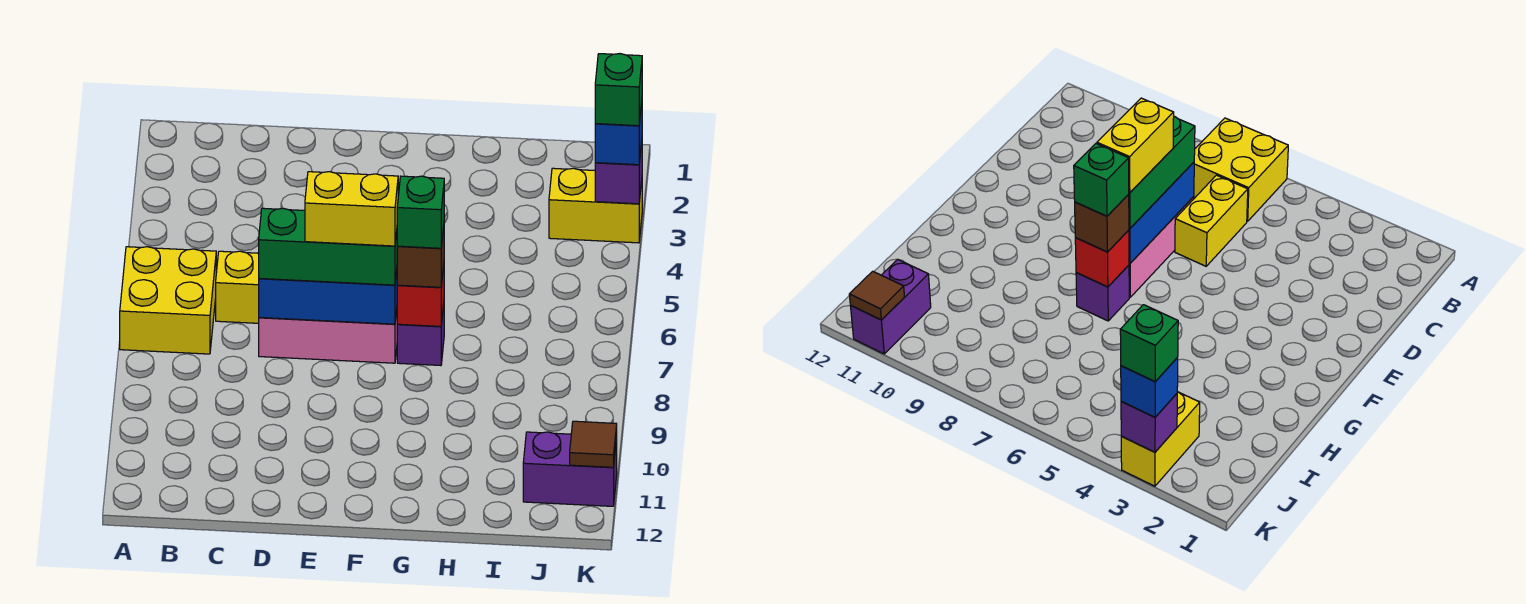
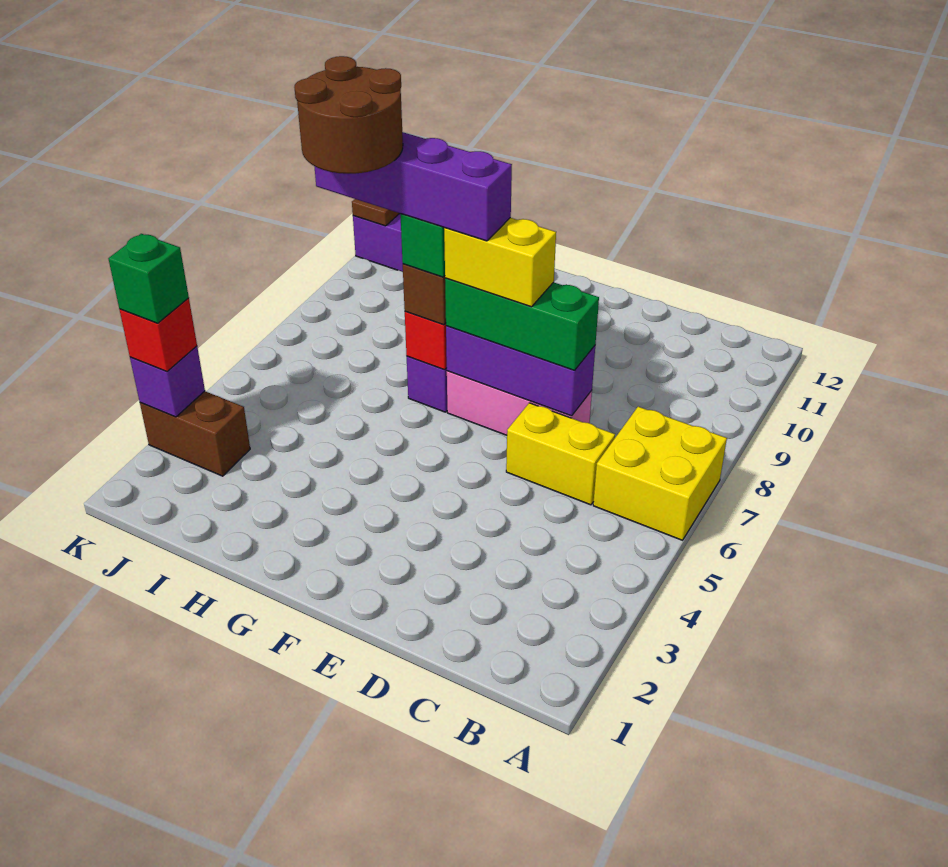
blue 1x3 brick [259,271,398,324] -> purple 1x3 brick [446,326,595,416]
none -> purple 1x4 brick [314,132,512,241]
none -> brown 2x2 round brick [294,56,403,174]
yellow 1x2 brick [549,168,642,243] -> brown 1x2 brick [140,391,250,476]
blue 1x1 brick [595,103,642,165] -> red 1x1 brick [120,298,197,371]

